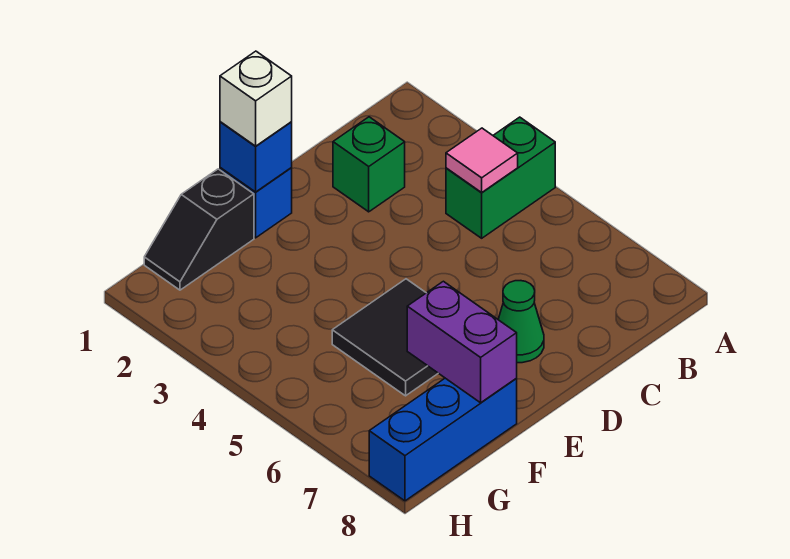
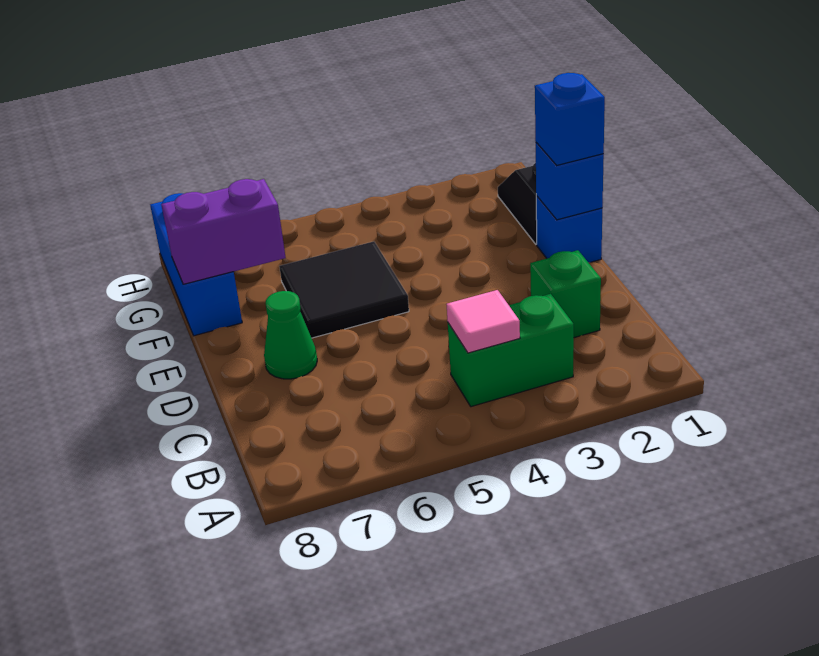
green 1x2 brick [446,117,555,238] -> green 1x2 brick turned to [448,294,574,407]
white 1x1 brick [220,51,292,146] -> blue 1x1 brick [535,73,605,165]

